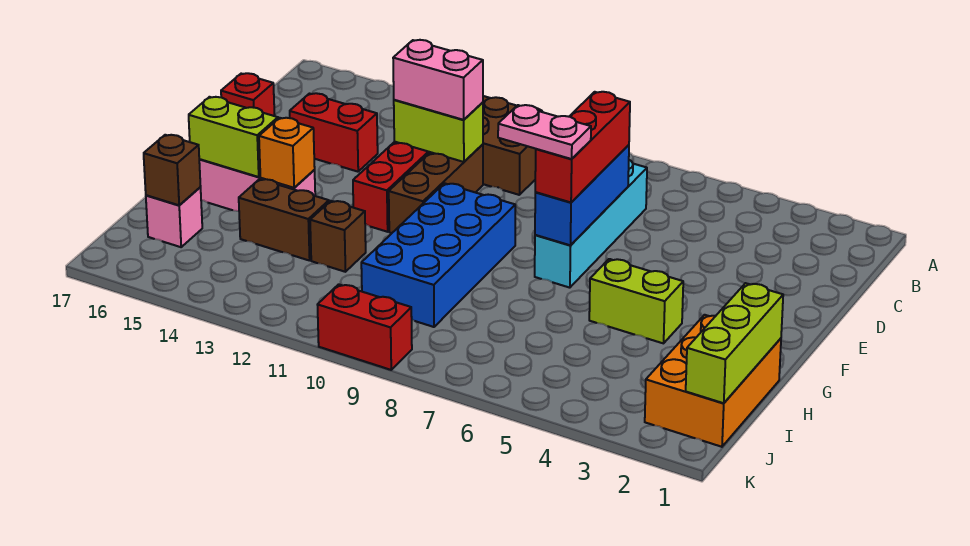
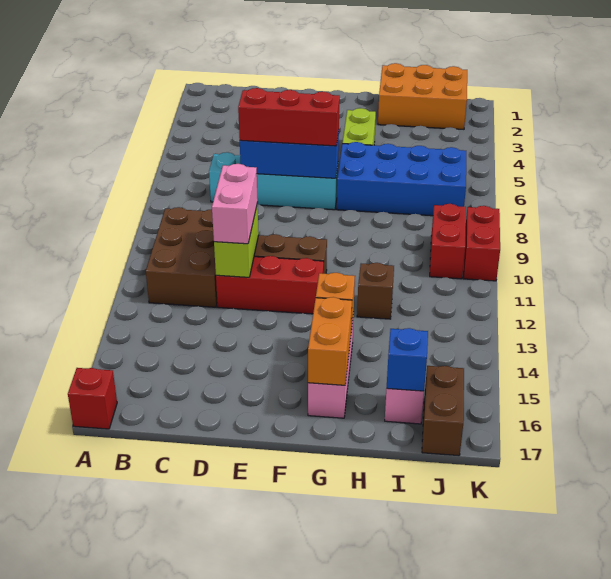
red 1x2 brick [290,93,378,172] -> red 1x2 brick moved to [430,204,466,279]
red 1x1 brick [221,73,275,116] -> red 1x1 brick moved to [68,368,117,429]
pink 1x2 plate [498,105,591,159] -> none
blue 2x4 brick [361,183,515,327] -> blue 2x4 brick moved to [337,142,466,216]
lime 1x2 brick [189,97,278,177] -> orange 1x2 brick [308,297,352,385]
lime 1x3 brick [686,283,783,403] -> none
brown 1x2 brick [239,179,329,261] -> brown 1x2 brick moved to [422,366,464,456]
brown 1x1 brick [144,135,201,205] -> blue 1x1 brick [387,328,428,391]

